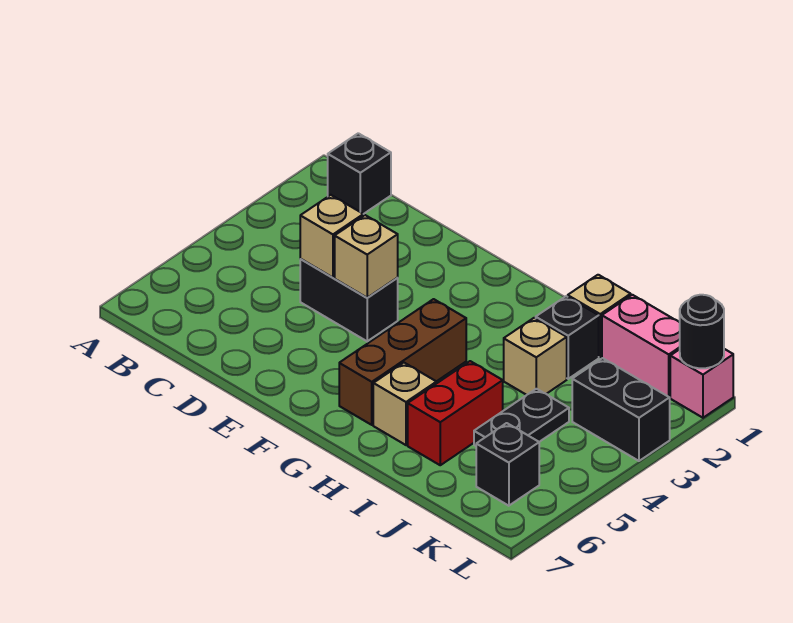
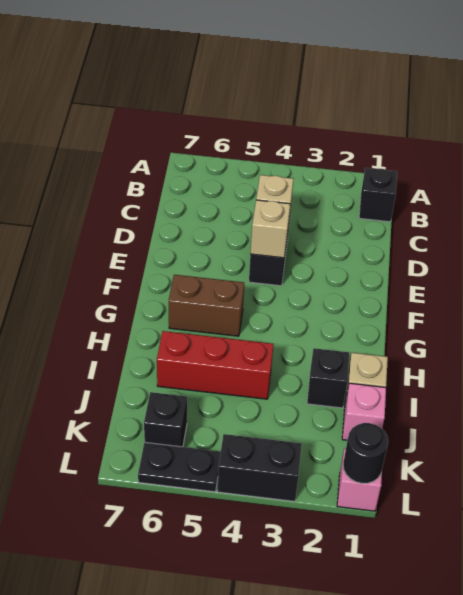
brown 1x3 brick [339,299,466,425] -> brown 1x2 brick [169,275,244,336]
tan 1x1 brick [373,363,437,445] -> none
tan 1x1 brick [504,318,567,395] -> none
red 1x2 brick [408,361,503,465] -> red 1x3 brick [157,331,273,399]
pink 1x2 brick [602,295,680,397] -> pink 1x1 brick [342,383,386,440]
black 1x2 plate [474,389,569,446] -> black 1x2 plate moved to [138,442,221,492]
black 1x2 brick [572,358,670,461] -> black 1x2 brick turned to [217,434,302,501]

